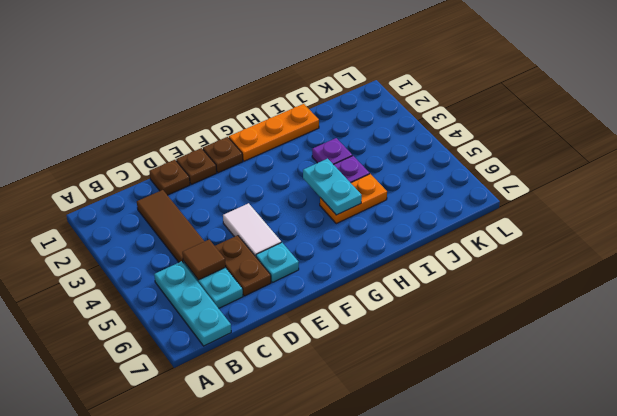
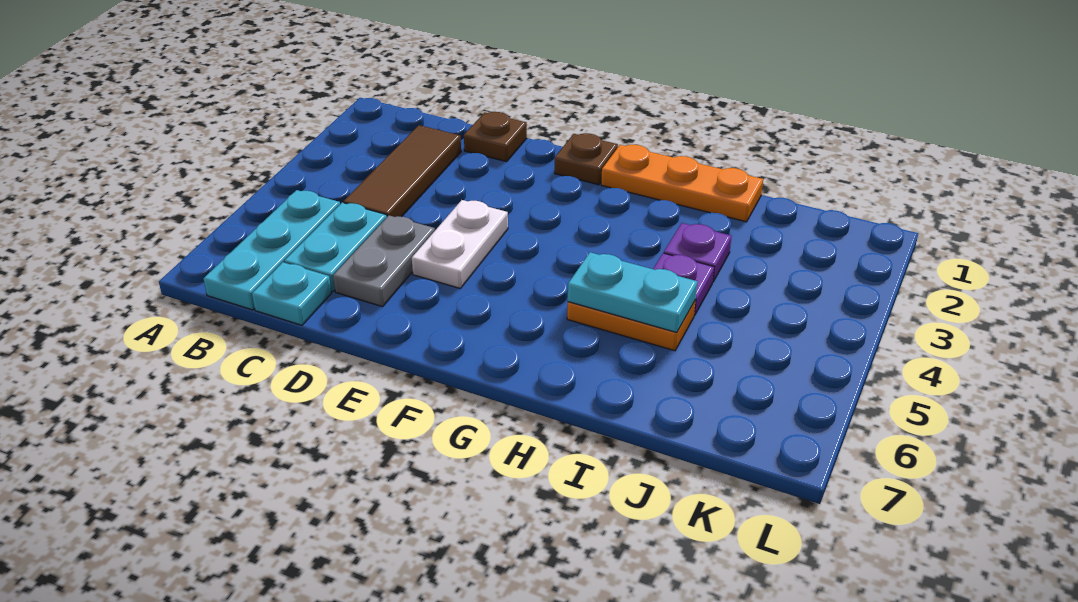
brown 1x1 tile [182,240,226,280] -> none
brown 1x2 plate [215,235,271,296] -> grey 1x2 plate [333,216,435,307]
brown 1x1 plate [176,148,217,184] -> none
white 1x2 tile [223,203,281,257] -> white 1x2 plate [412,200,508,289]
cyan 1x1 plate [256,242,299,282] -> cyan 1x1 plate moved to [252,262,332,325]
cyan 1x2 plate [303,159,362,215] -> cyan 1x2 plate turned to [568,252,697,333]

